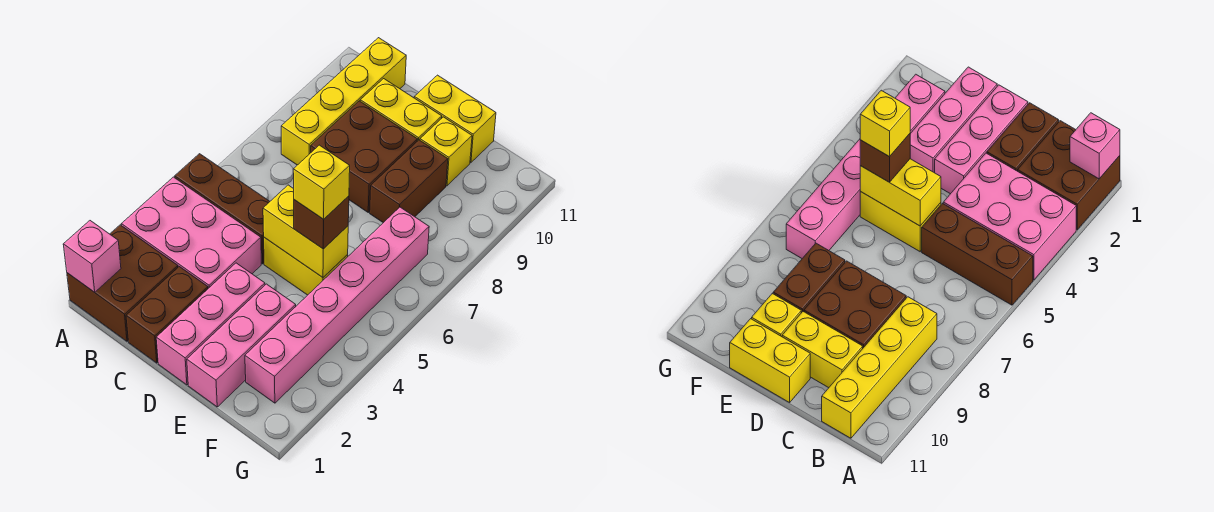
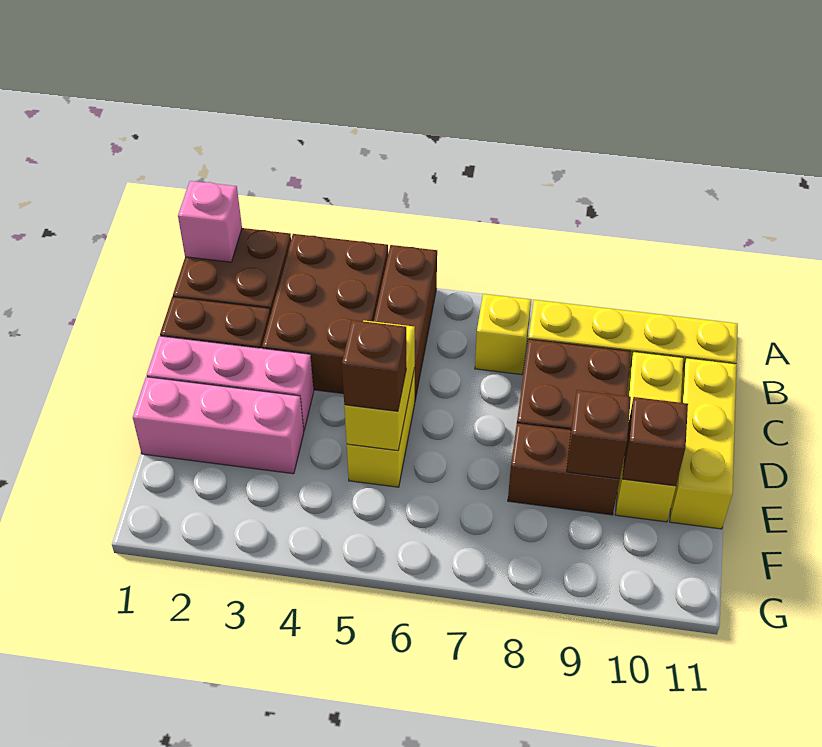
pink 2x3 brick [121,177,261,288] -> brown 2x3 brick [262,234,388,394]
yellow 1x2 brick [414,75,496,163] -> yellow 1x3 brick [670,358,737,529]
yellow 1x1 brick [293,145,350,219] -> yellow 1x1 brick moved to [475,294,531,375]
none -> brown 1x1 brick [567,390,631,479]
none -> brown 1x1 brick [623,397,688,486]
pink 1x6 brick [245,207,429,403] -> none

